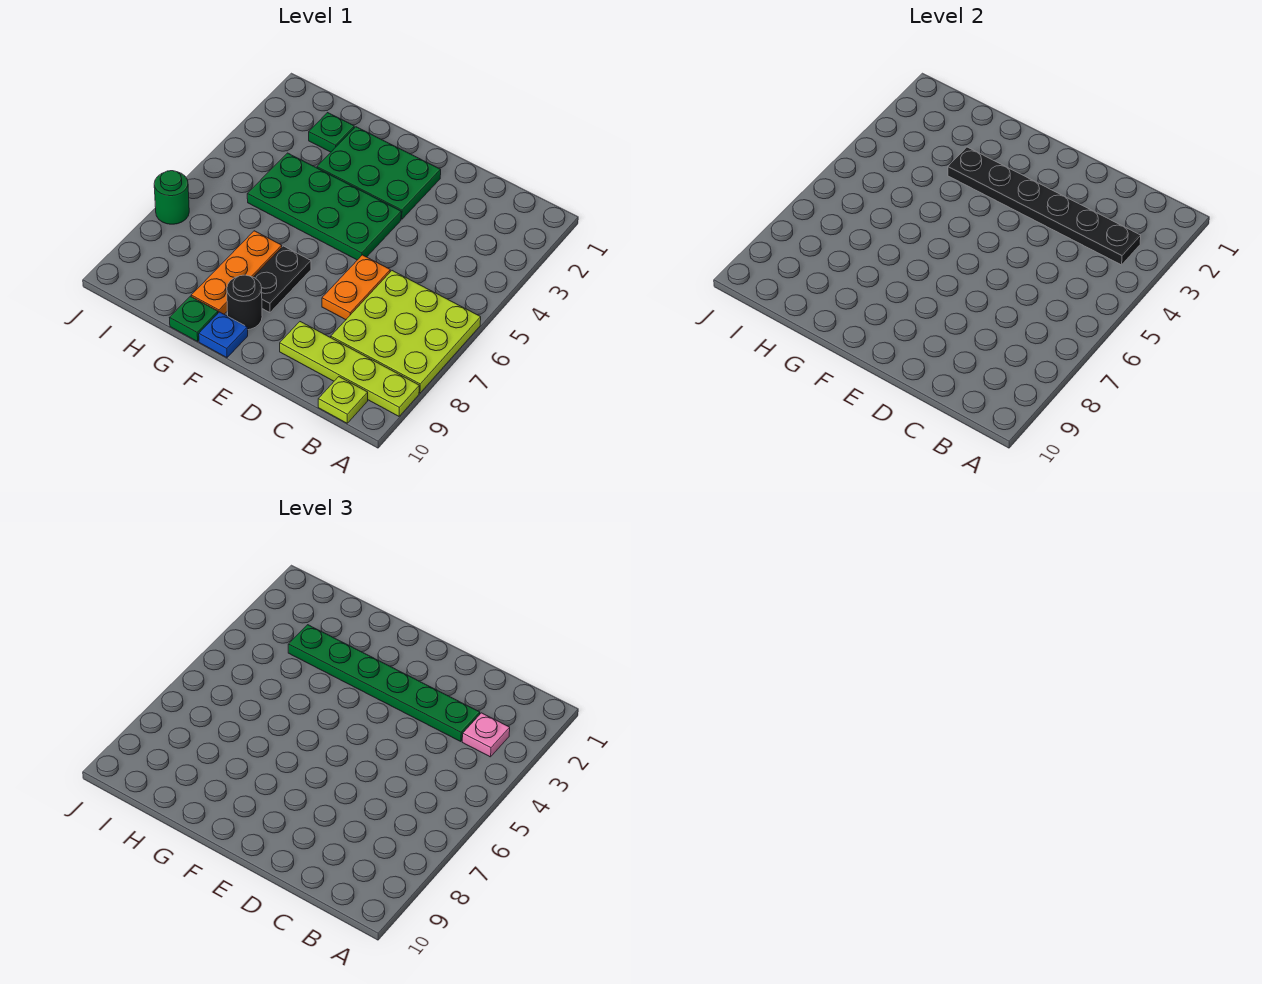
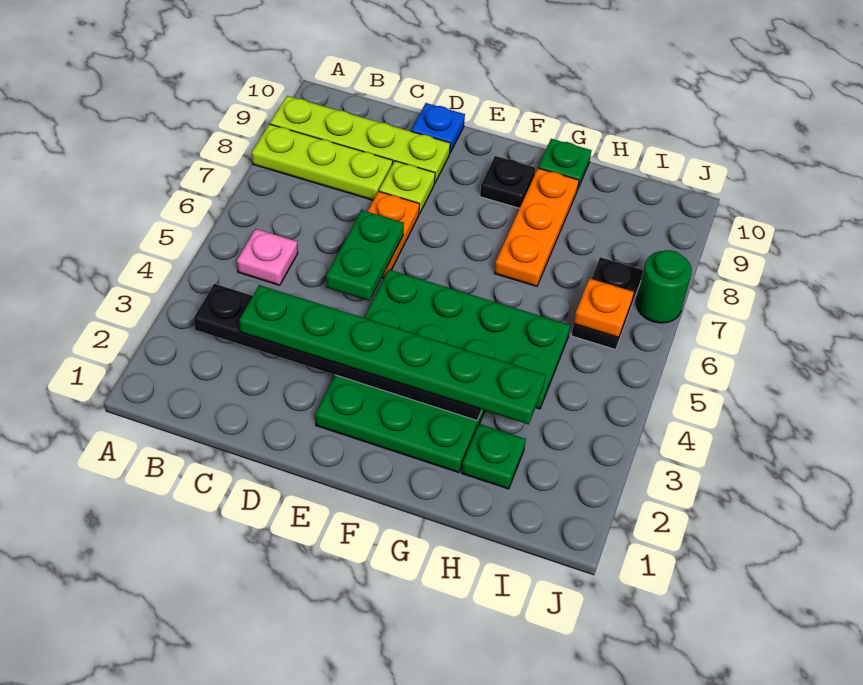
lime 3x3 plate [331,271,481,393] -> lime 1x3 plate [252,124,393,200]
pink 1x1 plate [462,713,510,757] -> pink 1x1 plate moved to [237,229,298,285]
lime 1x1 plate [318,377,368,423] -> lime 1x1 plate moved to [379,161,435,214]
none -> green 1x2 plate [326,210,404,301]
black 1x2 plate [254,246,311,313] -> black 1x2 plate moved to [571,257,643,350]
black 1x1 round brick [227,275,262,330] -> black 1x1 plate [480,156,535,208]
blue 1x1 plate [199,312,248,358] -> blue 1x1 plate moved to [411,103,465,153]
none -> orange 1x1 plate [574,278,634,338]

